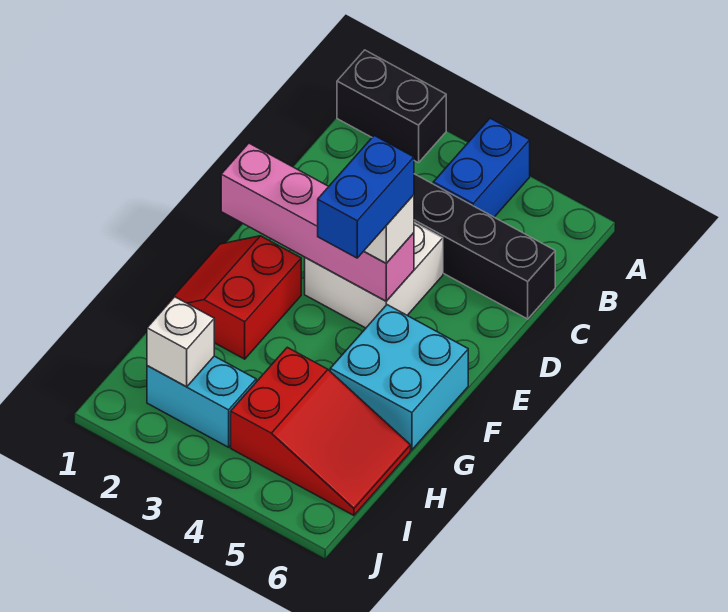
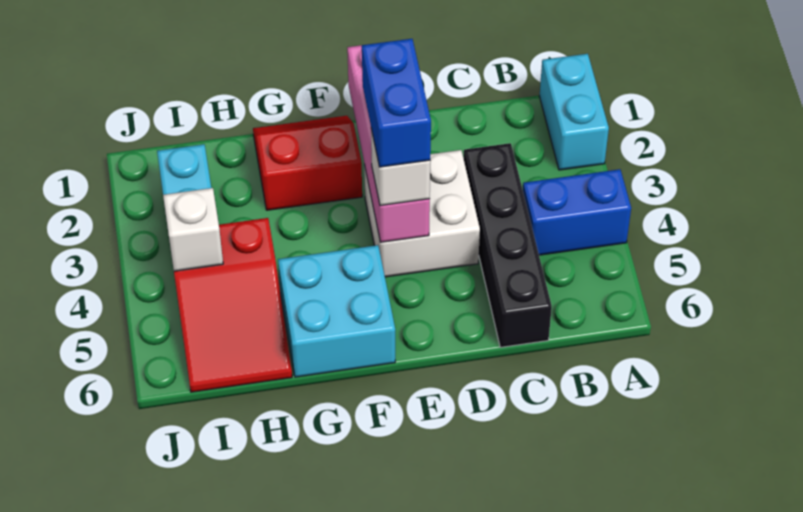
black 1x2 brick [337,50,446,163] -> cyan 1x2 brick [539,54,609,170]
blue 1x2 brick [318,136,414,258] -> blue 1x2 brick turned to [362,39,431,167]
white 1x1 brick [147,297,214,387] -> white 1x1 brick moved to [163,188,223,271]

